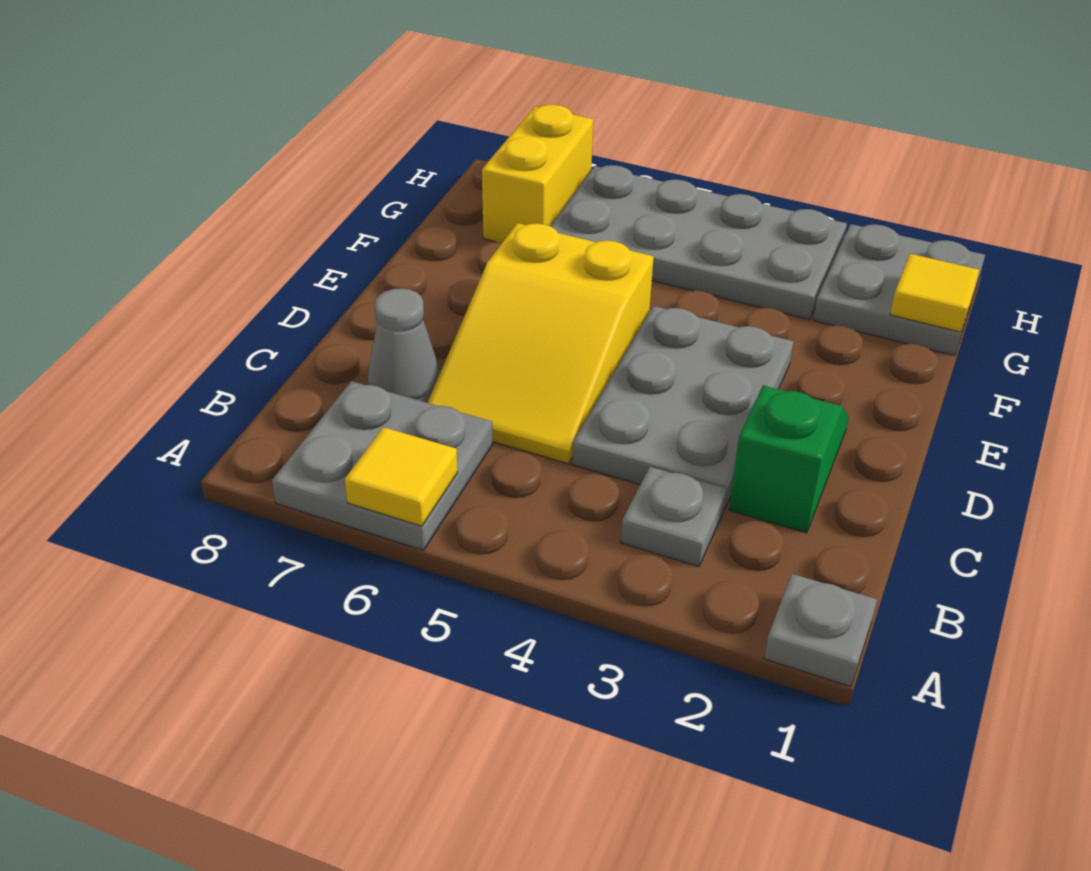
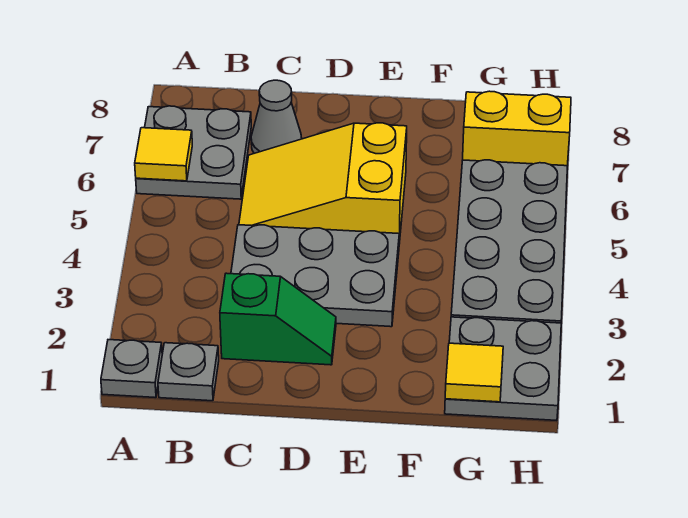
grey 1x1 plate [621,467,727,567] -> grey 1x1 plate moved to [158,343,219,401]

